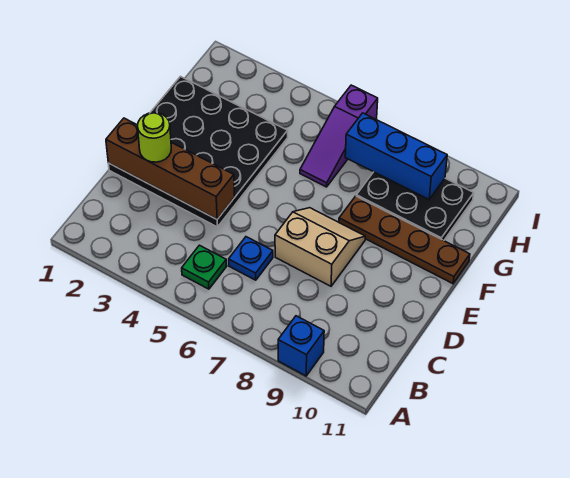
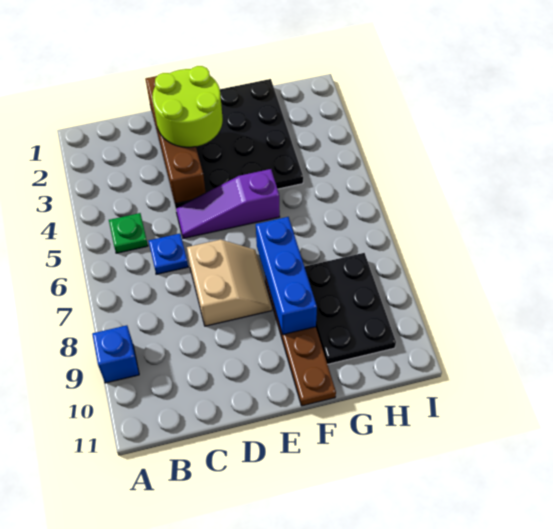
lime 1x1 round brick [138,113,171,162] -> lime 2x2 round brick [152,66,223,147]
purple 1x3 slope [300,85,378,187] -> purple 1x3 slope moved to [176,169,280,239]
blue 1x3 brick [345,113,447,199] -> blue 1x3 brick moved to [256,217,317,335]

